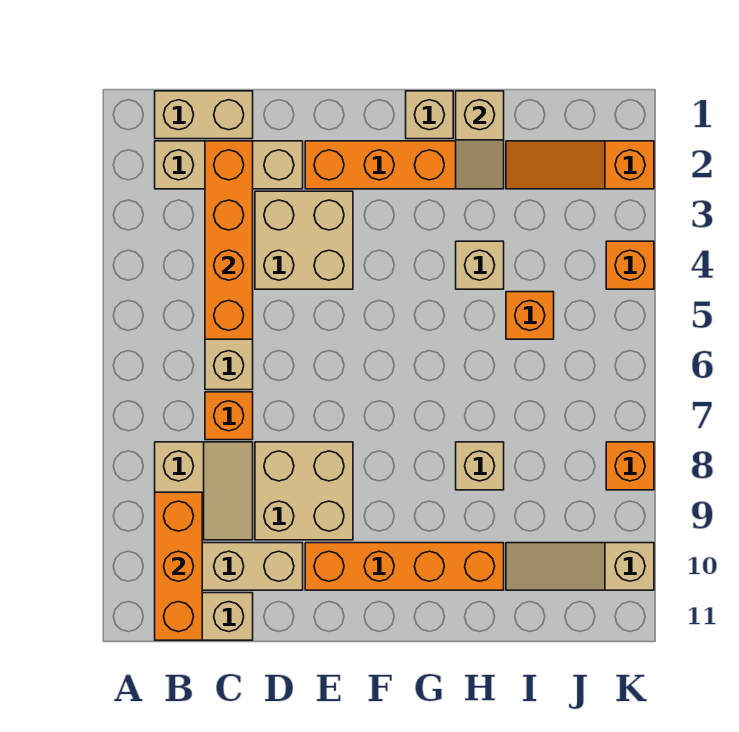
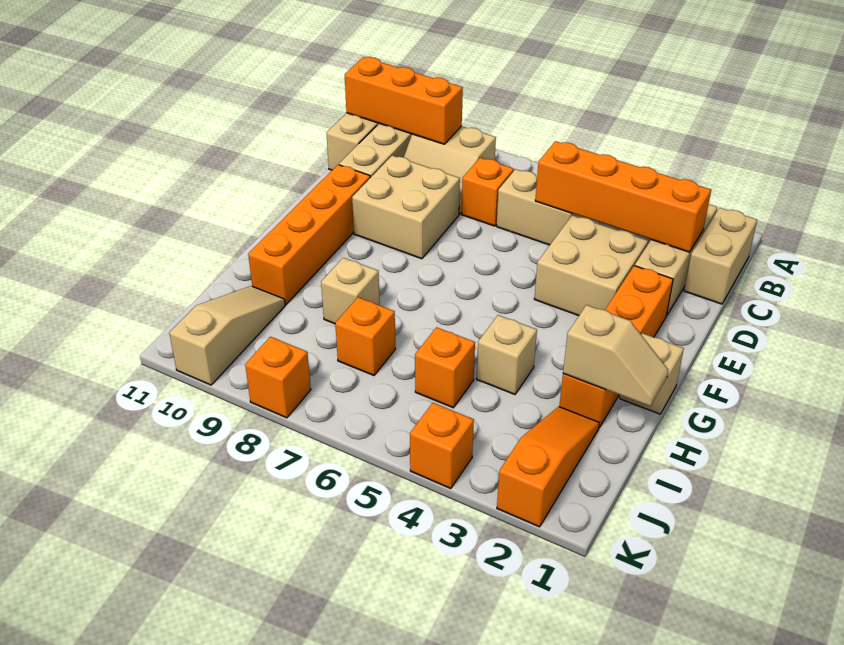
tan 1x2 slope [456,91,504,189] -> tan 1x2 slope turned to [563,305,668,406]
none -> orange 1x1 brick [335,297,395,375]

